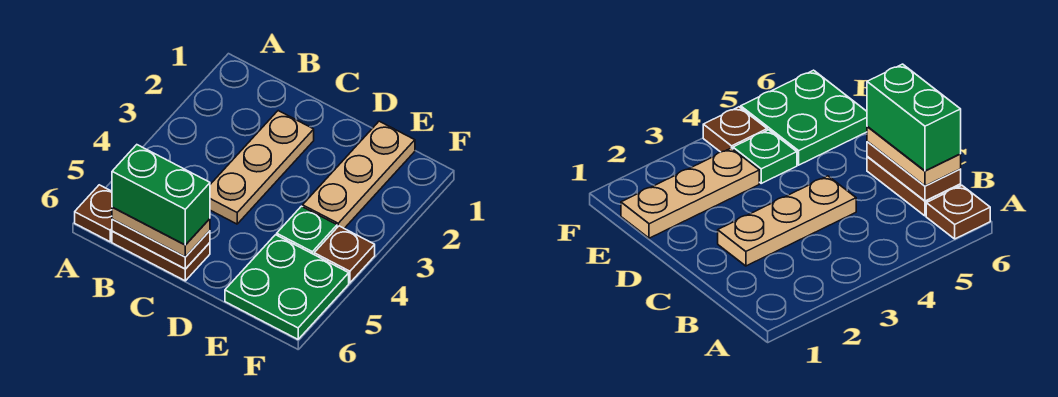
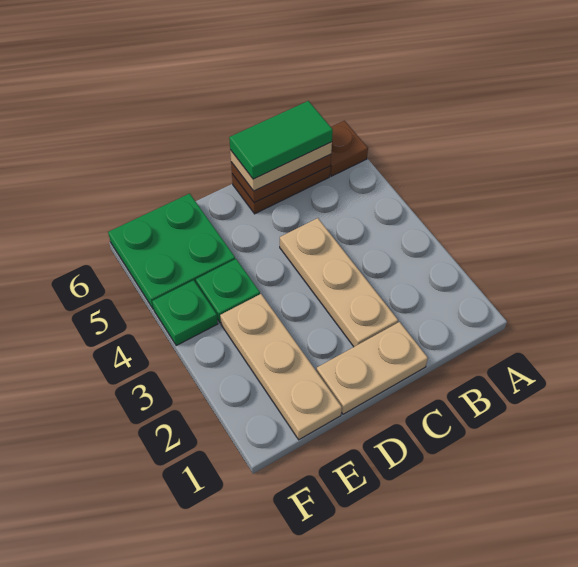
green 1x2 brick [112,145,210,245] -> green 1x2 tile [229,101,333,179]
none -> tan 1x2 plate [316,322,428,414]
brown 1x1 plate [314,226,375,283] -> green 1x1 plate [152,280,218,345]

